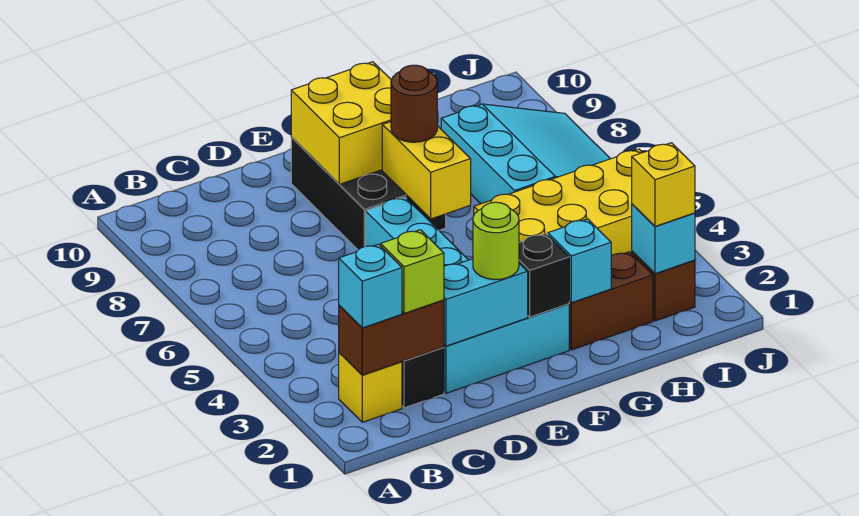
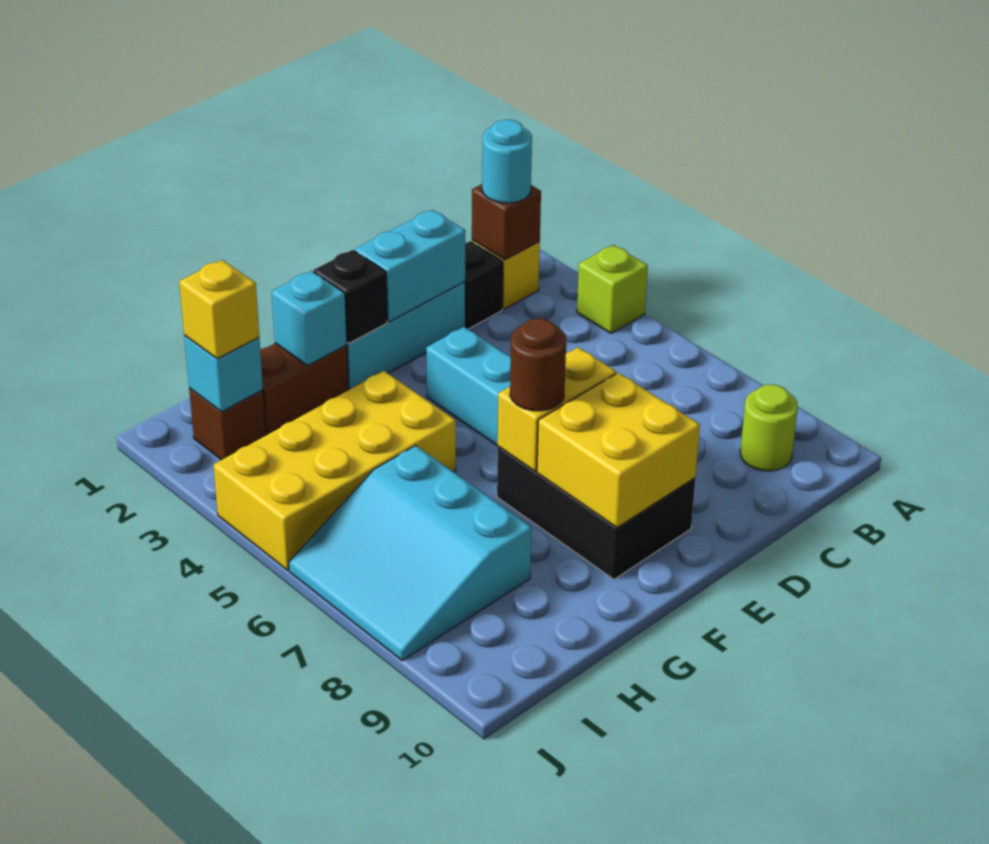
brown 1x2 brick [339,300,444,375] -> brown 1x1 brick [472,184,541,260]
cyan 1x1 brick [339,244,402,328] -> cyan 1x1 round brick [482,120,532,203]
lime 1x1 brick [381,230,444,313] -> lime 1x1 brick moved to [577,245,648,333]
lime 1x1 round brick [473,202,519,279] -> lime 1x1 round brick moved to [740,385,798,471]
yellow 1x2 brick [382,122,471,219] -> yellow 1x2 brick turned to [498,347,616,471]

